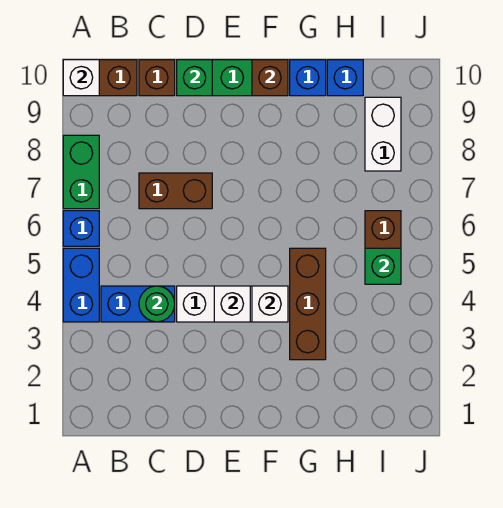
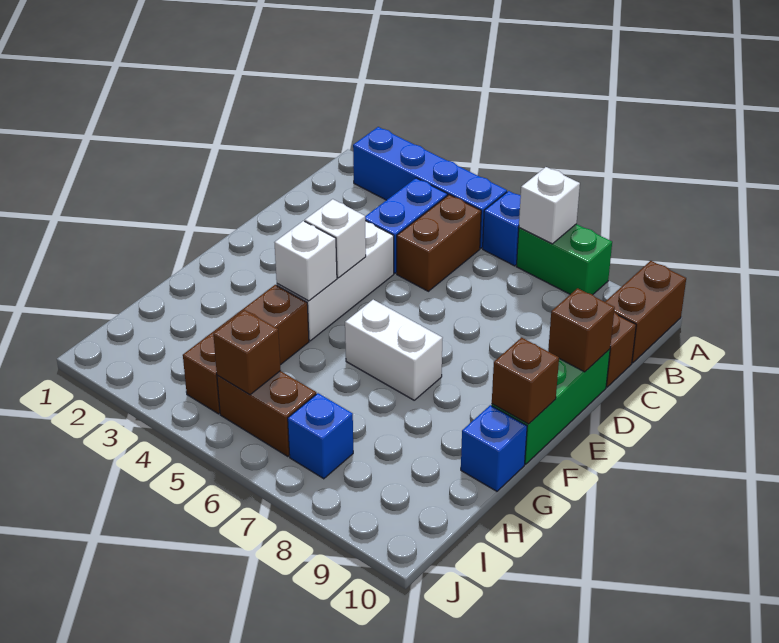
blue 1x2 brick [63,248,99,322] -> blue 1x4 brick [353,127,507,248]
white 1x1 brick [63,60,99,96] -> white 1x1 brick moved to [519,167,580,244]
green 1x1 round brick [139,286,175,322] -> none
brown 1x2 brick [139,173,212,209] -> brown 1x2 brick moved to [397,195,481,291]
green 1x1 brick [177,60,212,96] -> brown 1x1 brick [548,288,615,372]
brown 1x3 brick [290,248,326,360] -> brown 1x3 brick turned to [183,285,309,414]
blue 1x1 brick [327,60,363,96] -> blue 1x1 brick moved to [288,393,353,479]
green 1x1 brick [365,248,401,284] -> brown 1x1 brick [213,310,281,395]
white 1x2 brick [365,97,401,171] -> white 1x2 brick moved to [345,300,442,400]

